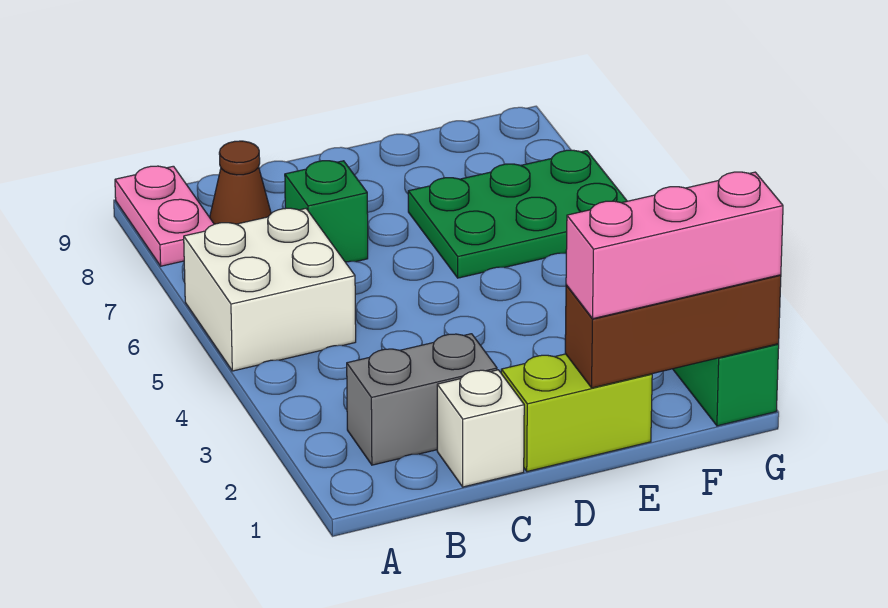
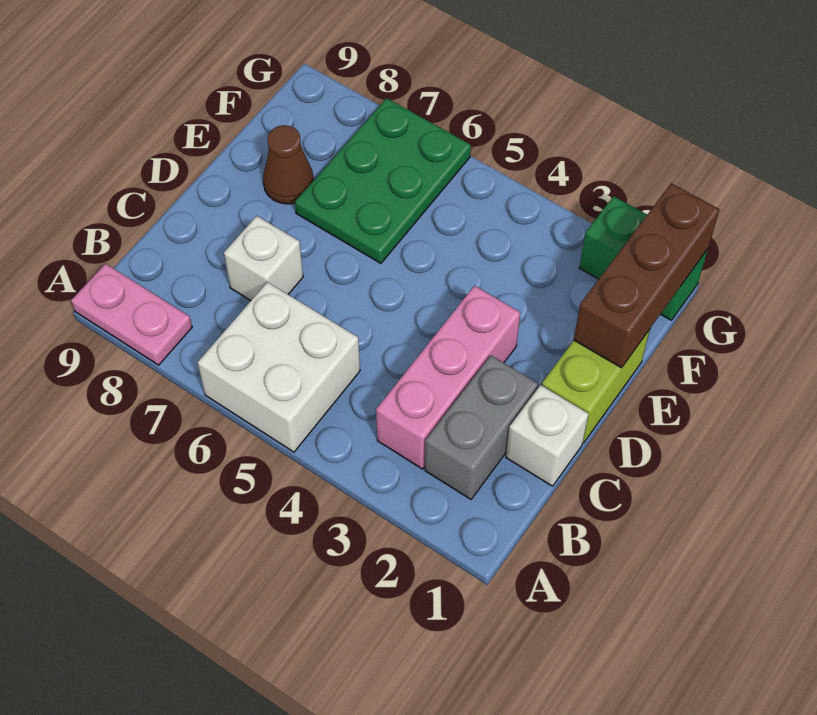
brown 1x1 cone [210,141,271,224] -> brown 1x1 cone moved to [263,125,314,204]
green 1x1 brick [285,161,368,262] -> white 1x1 brick [224,216,303,301]
pink 1x3 brick [566,172,783,319] -> pink 1x3 brick moved to [376,286,520,469]

